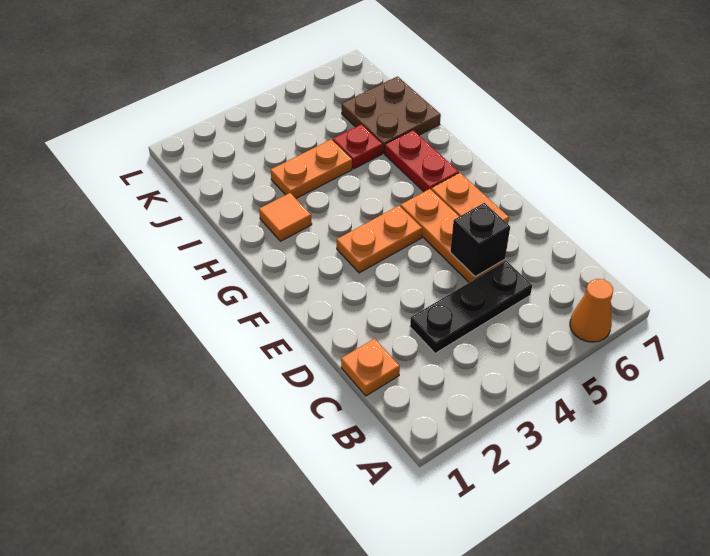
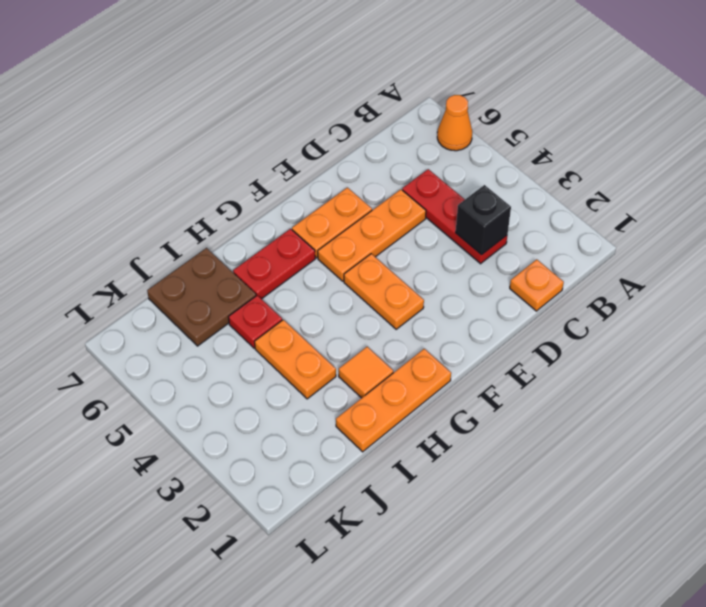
black 1x3 plate [410,261,532,353] -> red 1x3 plate [402,169,507,264]
black 1x1 brick [450,203,510,277] -> black 1x1 brick moved to [456,185,511,255]
none -> orange 1x3 plate [336,349,451,452]

